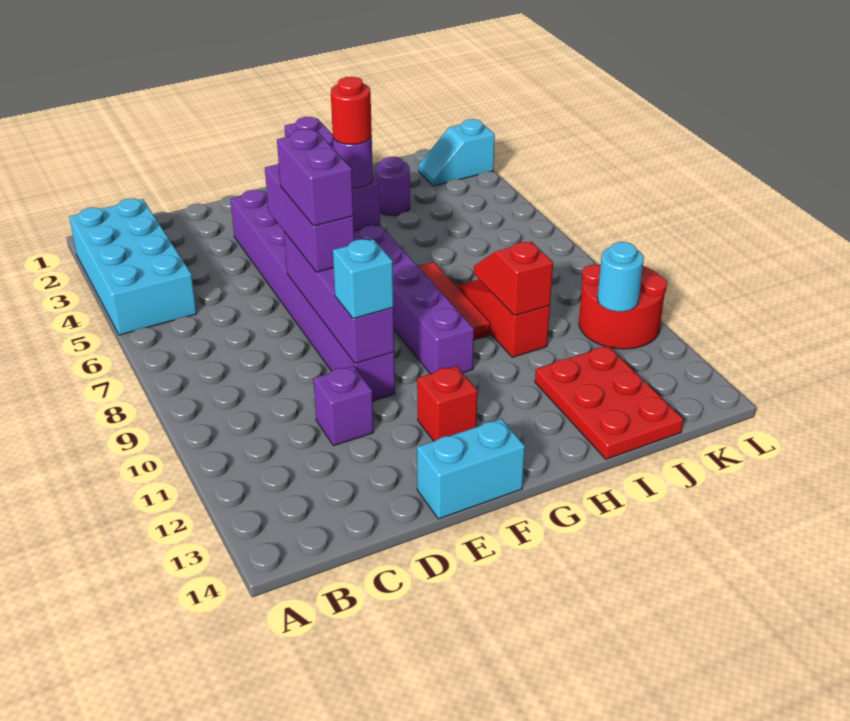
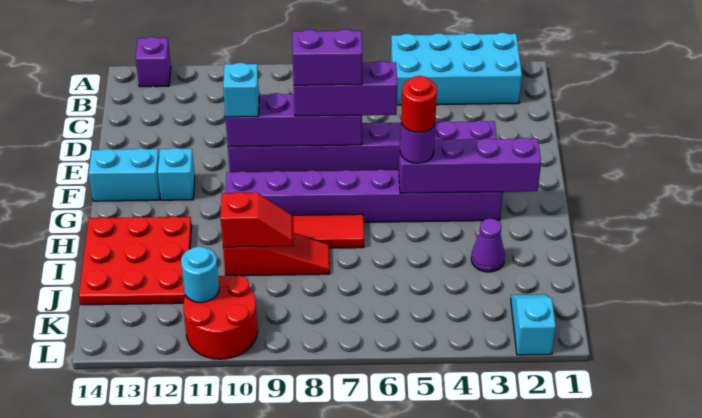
purple 1x1 brick [313,366,373,446] -> purple 1x1 brick moved to [136,37,171,87]
cyan 1x2 brick [417,419,525,519] -> cyan 1x2 brick turned to [89,148,160,201]
red 1x1 brick [417,366,478,441] -> cyan 1x1 brick [158,148,195,200]
purple 1x1 round brick [375,157,410,216] -> purple 1x1 cone [471,219,505,272]
red 2x3 plate [535,346,683,459] -> red 3x3 plate [79,216,192,305]

